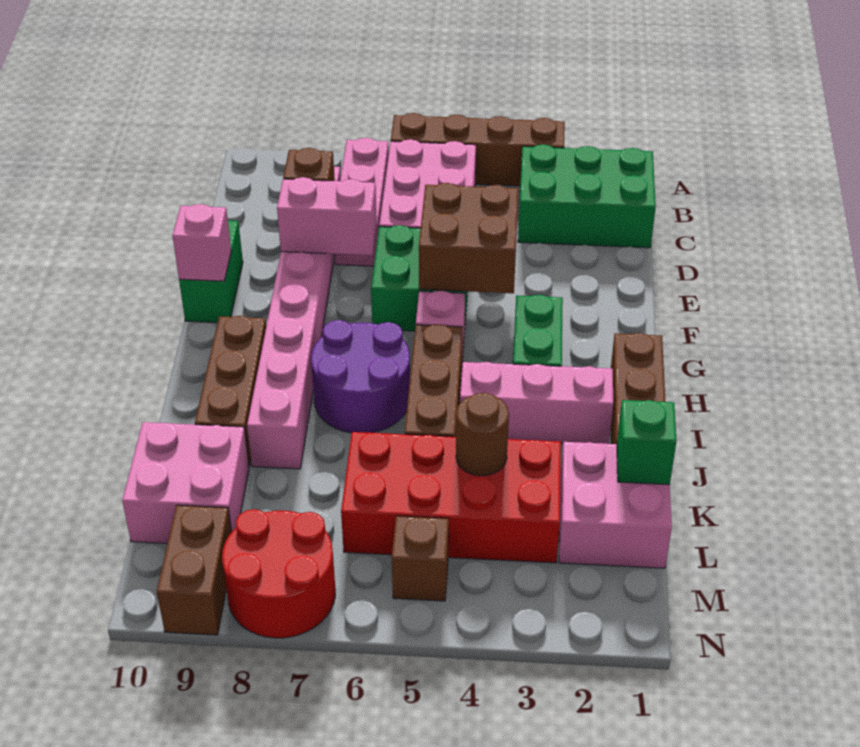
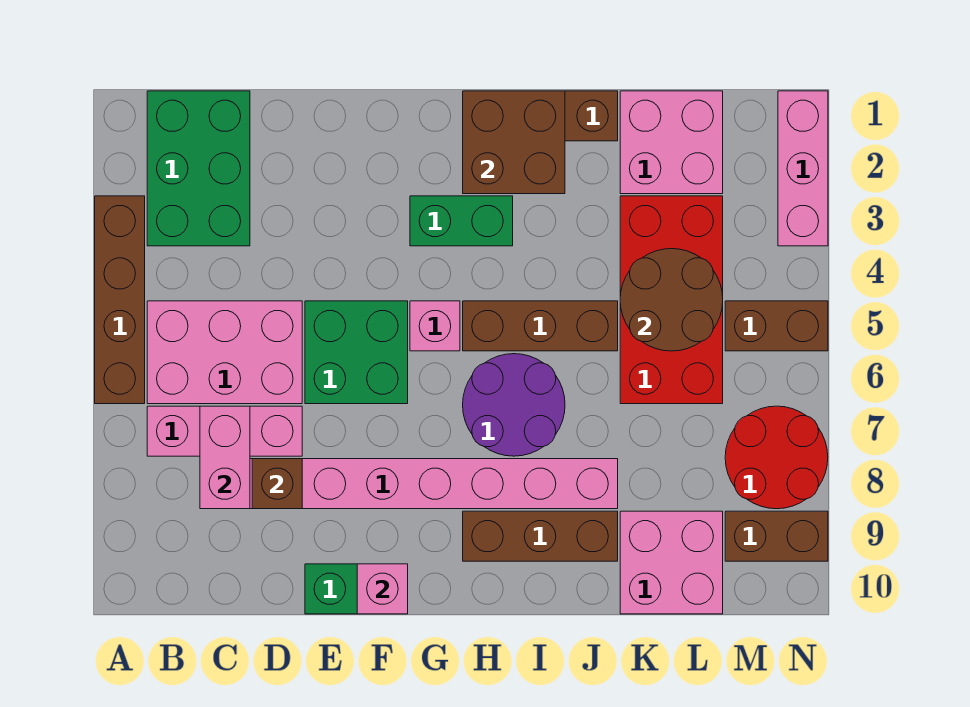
brown 2x2 brick [419,183,518,293] -> brown 2x2 brick moved to [463,91,565,194]
pink 1x2 brick [277,177,377,255] -> pink 1x2 brick moved to [200,406,250,509]
pink 1x3 brick [460,362,613,444] -> pink 1x3 brick moved to [778,91,828,246]
green 1x1 brick [617,400,677,485] -> none
brown 1x1 round brick [456,393,509,476] -> brown 2x2 round brick [620,249,723,351]
brown 1x1 brick [392,516,449,601] -> brown 1x2 brick [725,301,828,351]

